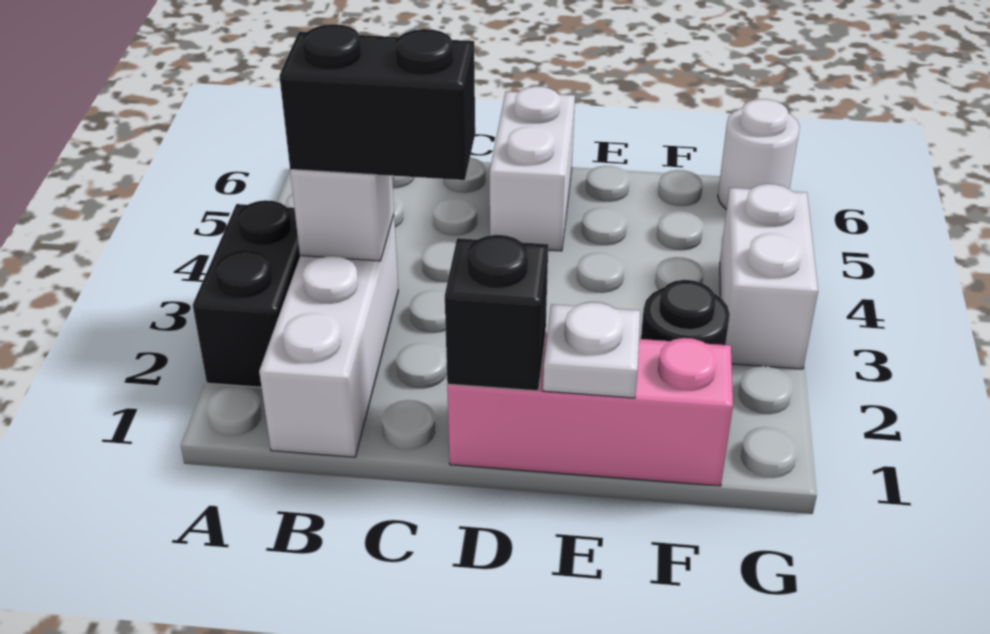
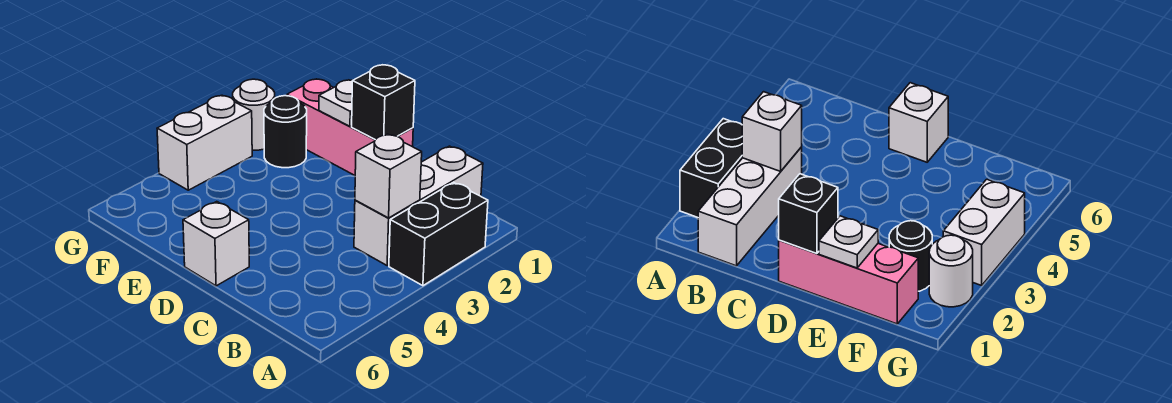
black 1x2 brick [279,24,475,180] -> none
white 1x2 brick [490,86,575,251] -> white 1x1 brick [183,202,249,286]
white 1x1 round brick [718,99,800,209] -> white 1x1 round brick moved to [233,79,275,150]

